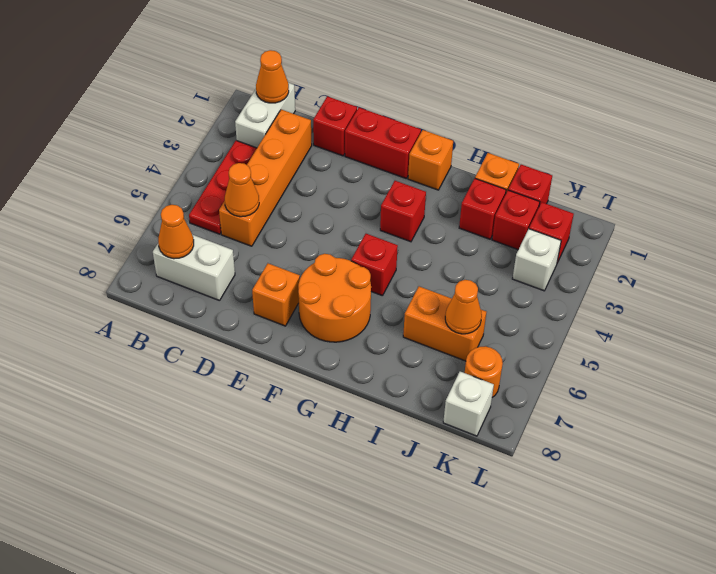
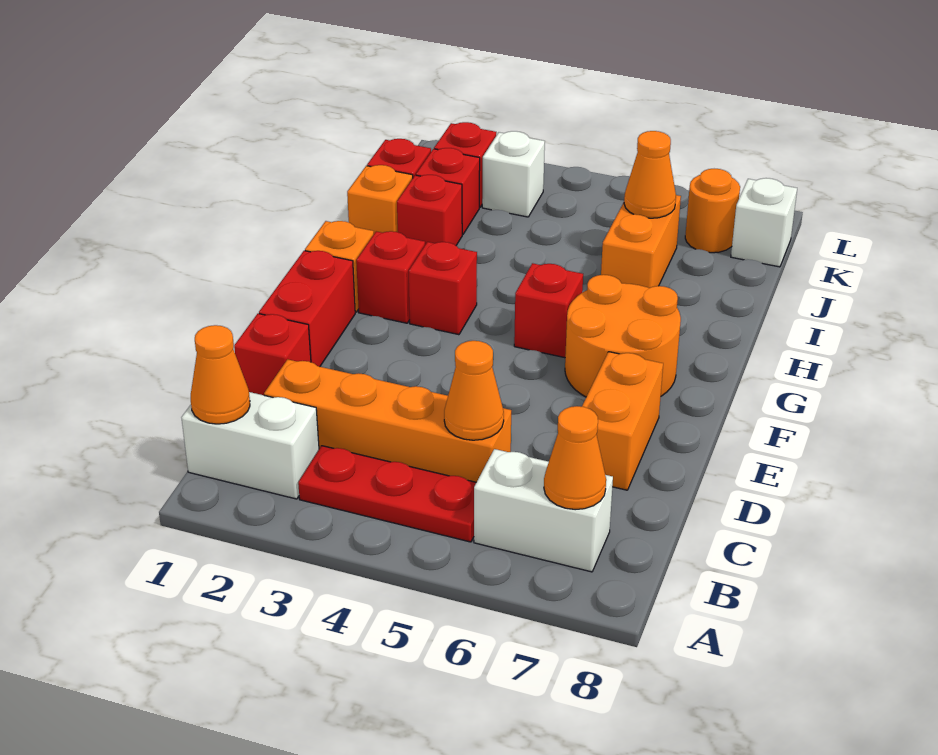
white 1x2 brick [153,235,235,301] -> white 1x2 brick turned to [474,449,613,572]
orange 1x1 brick [252,263,300,326] -> orange 1x2 brick [582,352,663,490]
none -> red 1x1 brick [356,231,425,323]

